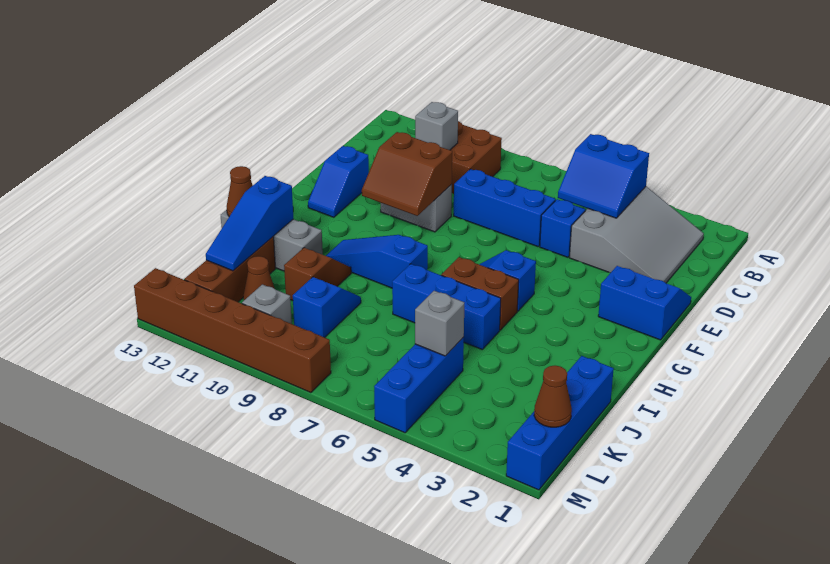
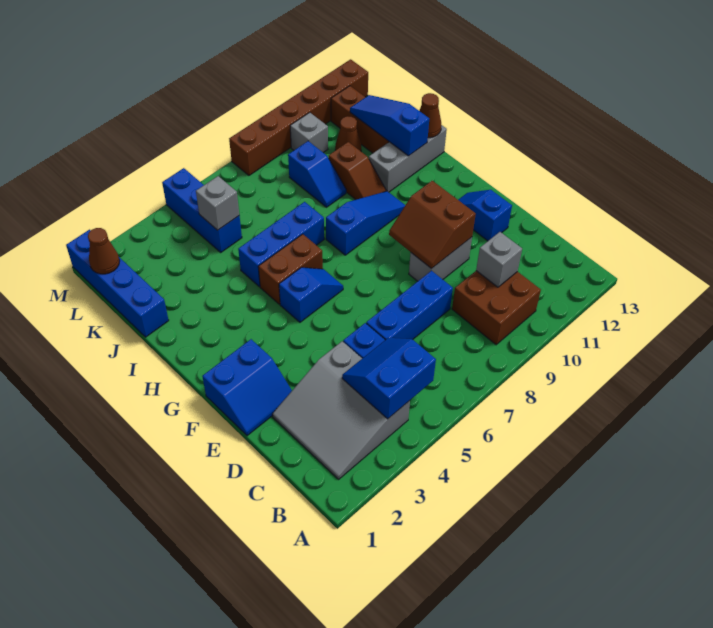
brown 2x2 slope [362,132,452,216] -> brown 2x2 slope turned to [389,181,476,269]

